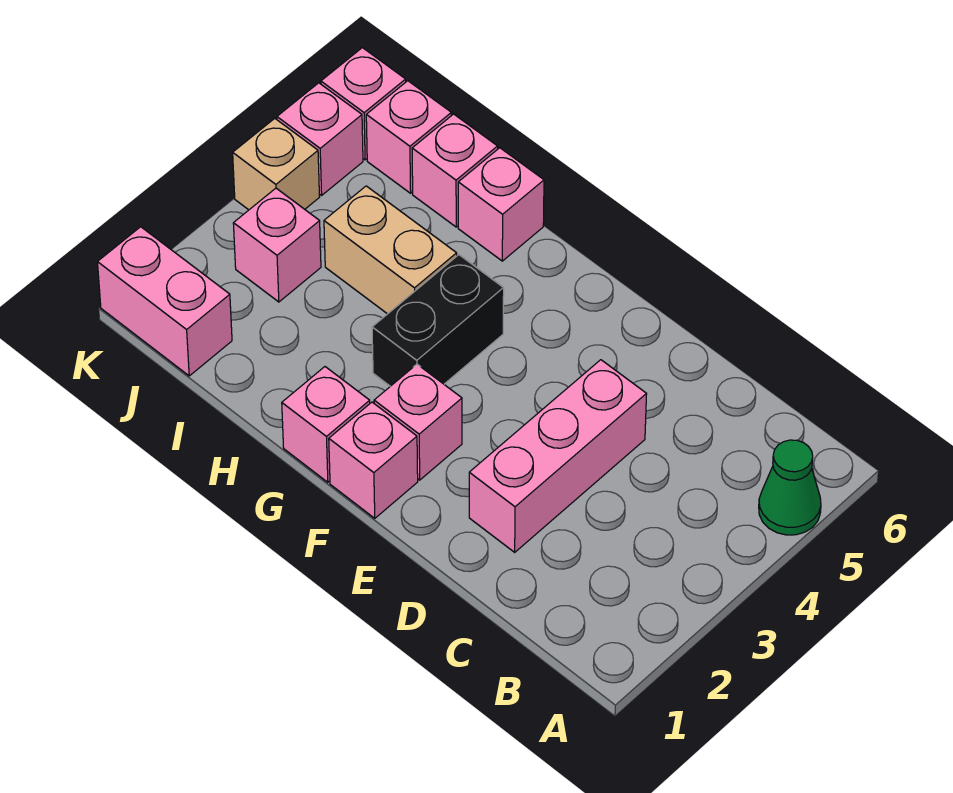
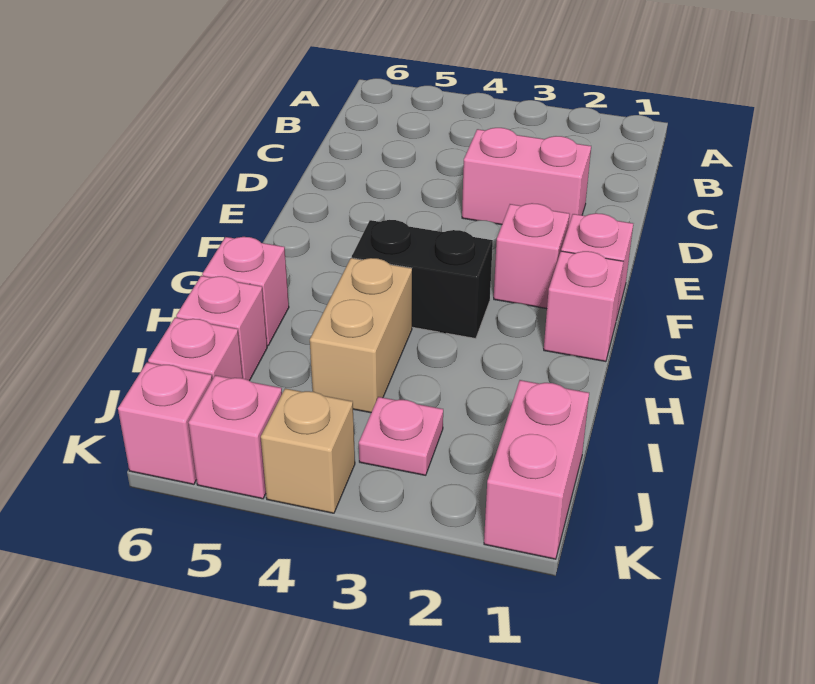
green 1x1 cone [759,440,821,535] -> none
pink 1x3 brick [469,360,647,552] -> pink 1x2 brick [462,128,591,227]
pink 1x1 brick [233,188,321,302] -> pink 1x1 plate [359,397,443,475]

